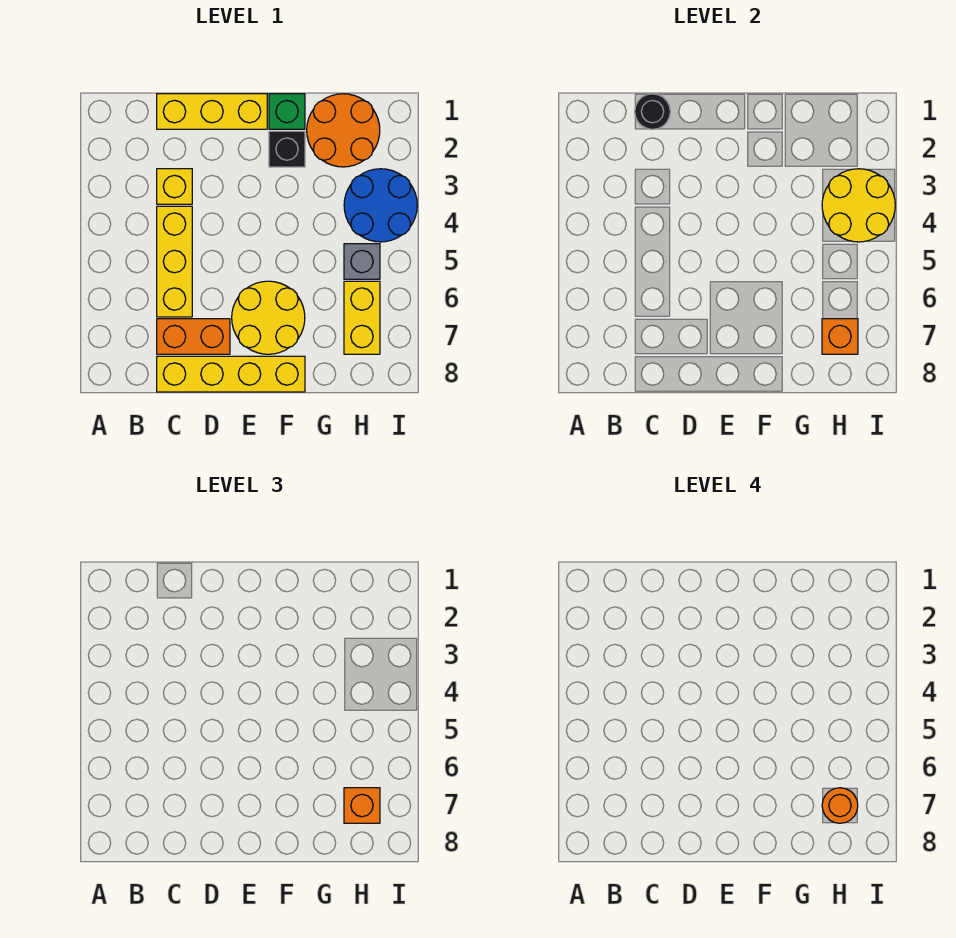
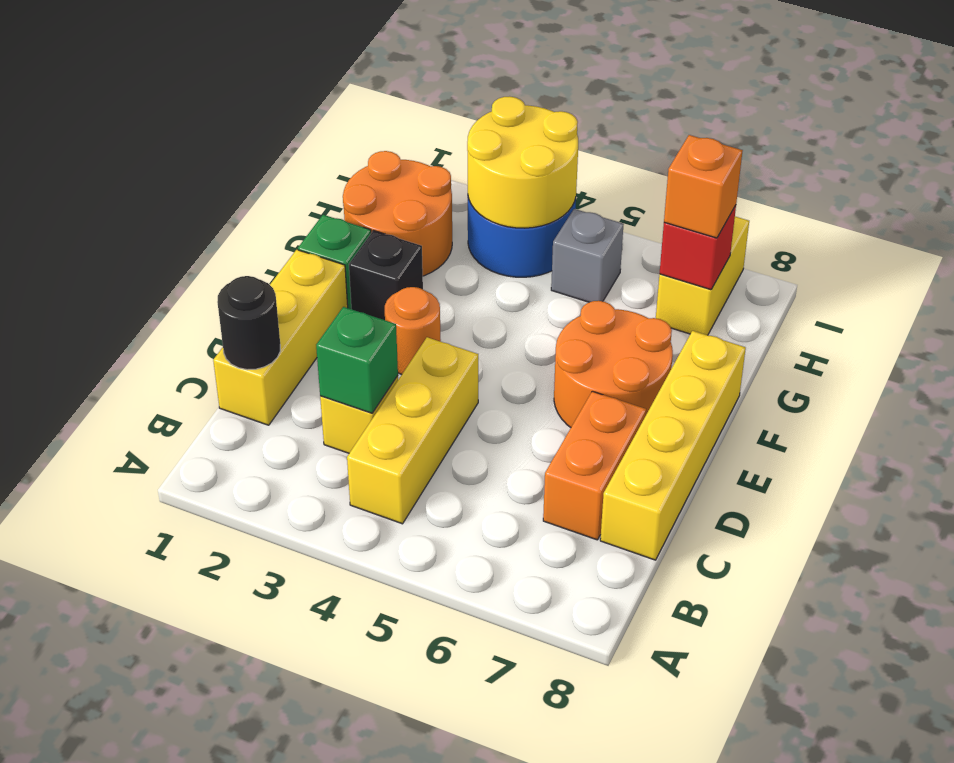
none -> green 1x1 brick [316,307,398,413]
yellow 1x3 brick [157,206,192,317] -> yellow 1x3 brick turned to [347,337,478,524]
yellow 2x2 round brick [232,281,305,354] -> orange 2x2 round brick [554,301,673,427]
yellow 1x2 brick [344,281,380,354] -> yellow 1x2 brick turned to [656,217,749,335]
orange 1x1 brick [822,319,858,354] -> red 1x1 brick [659,205,736,290]
orange 1x1 round brick [822,788,858,823] -> orange 1x1 round brick moved to [385,287,441,375]

